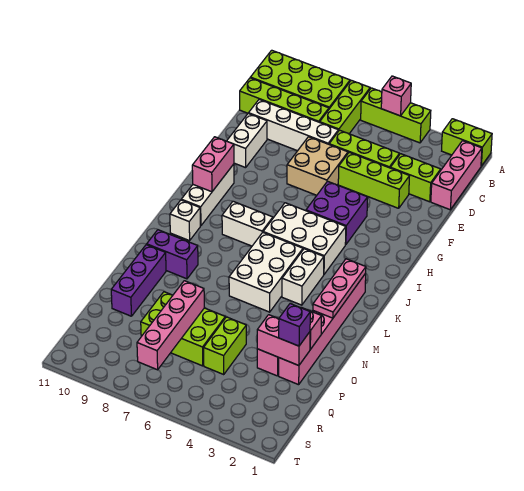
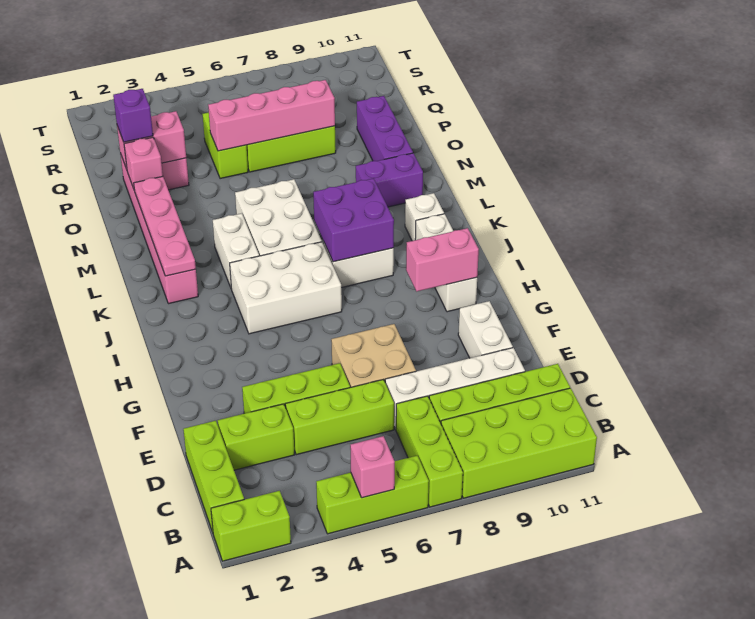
pink 1x3 brick [431,141,482,210] -> lime 1x3 brick [183,421,244,532]
purple 2x2 brick [306,181,368,245] -> purple 2x2 brick moved to [313,178,394,262]
pink 1x2 brick [192,137,234,192] -> pink 1x2 brick turned to [406,228,479,291]
pink 1x3 plate [313,259,366,318] -> pink 1x4 plate [134,176,196,276]
pink 1x4 brick [137,281,204,370] -> pink 1x4 brick turned to [208,80,335,151]

